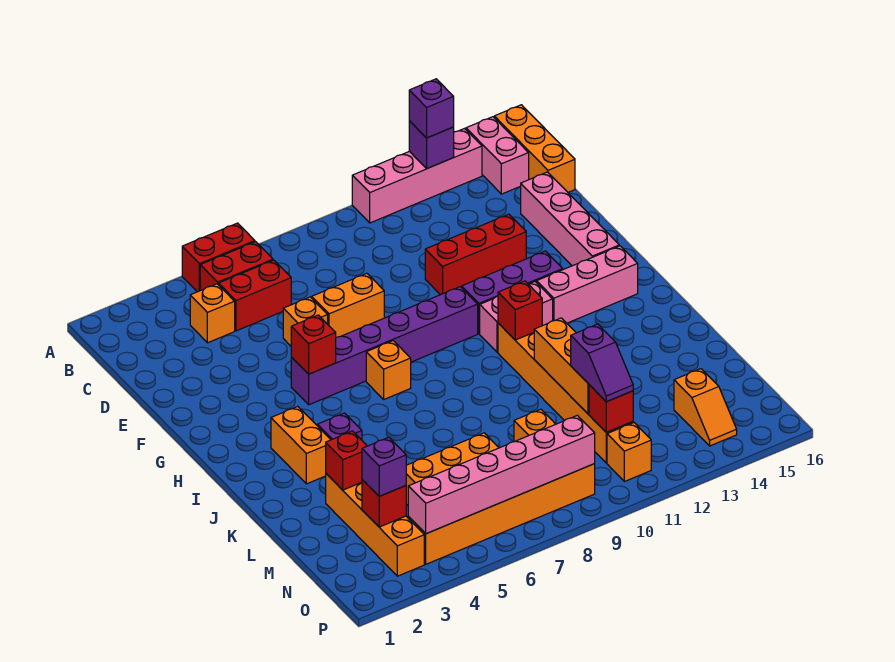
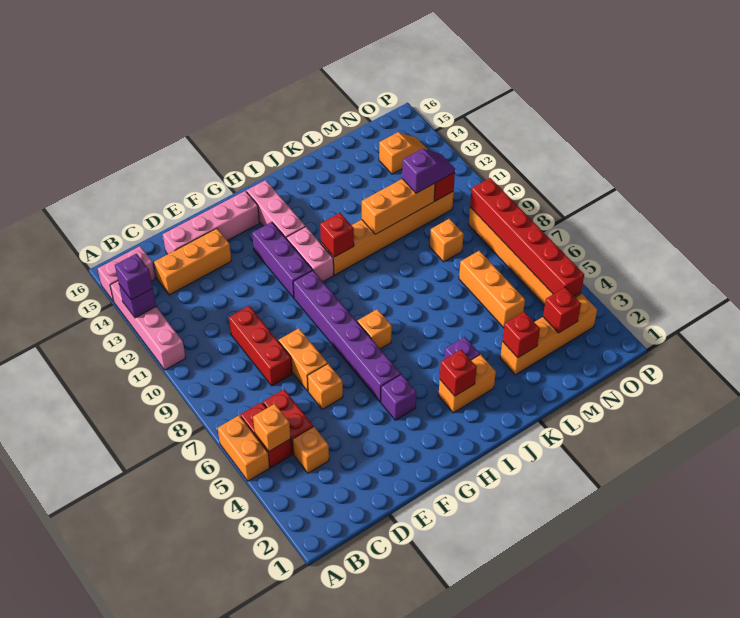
red 1x2 brick [182,223,255,292] -> orange 1x2 brick [218,415,269,481]
orange 1x3 brick [494,105,575,192] -> orange 1x3 brick moved to [154,228,231,295]
red 1x3 brick [425,214,526,295] -> red 1x3 brick moved to [229,306,292,386]
red 1x1 brick [291,315,336,374] -> red 1x1 brick moved to [440,350,477,396]
purple 1x1 brick [362,437,406,496] -> purple 1x1 brick moved to [381,374,416,420]
pink 1x6 brick [408,415,595,534] -> red 1x6 brick [470,178,584,296]
orange 1x1 brick [607,423,651,482] -> orange 1x1 brick moved to [253,404,291,451]

